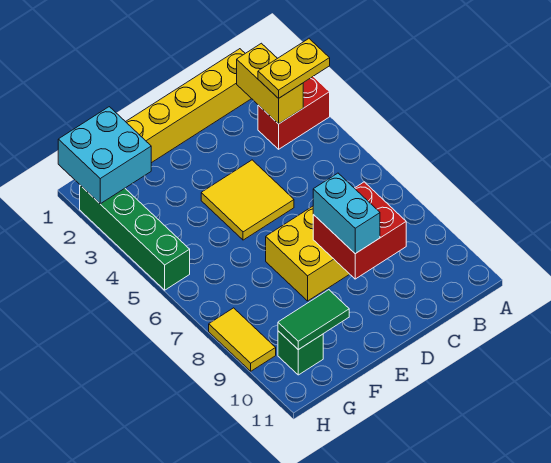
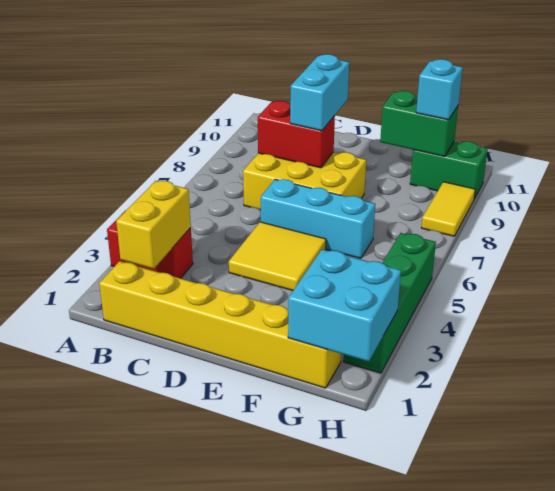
yellow 1x2 plate [258,39,330,99] -> none
red 2x2 brick [313,182,406,279] -> red 1x2 brick [258,101,335,168]
none -> cyan 1x3 brick [261,179,375,258]
green 1x2 tile [278,290,349,350] -> green 1x2 brick [380,91,458,157]
green 1x1 brick [278,331,323,375] -> green 1x2 brick [410,141,488,199]
none -> cyan 1x1 brick [416,59,463,120]

